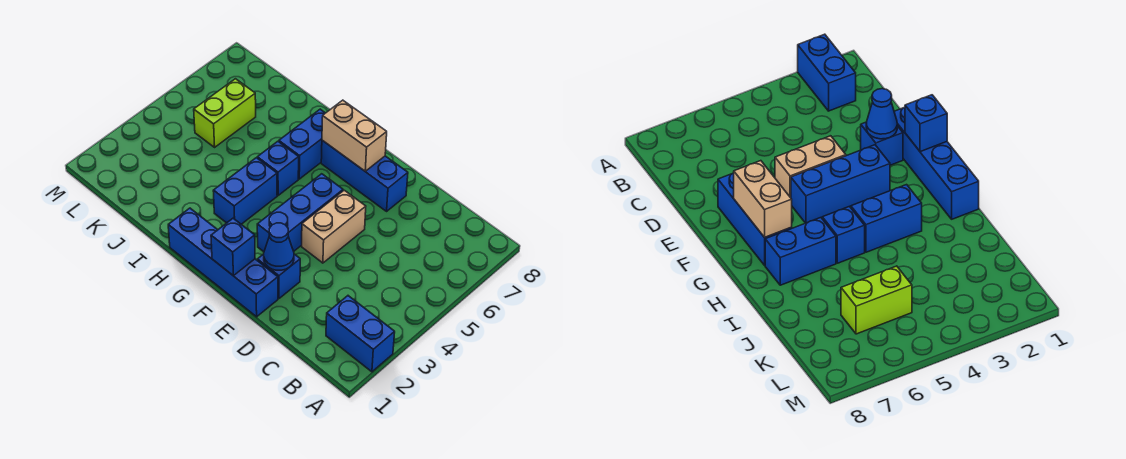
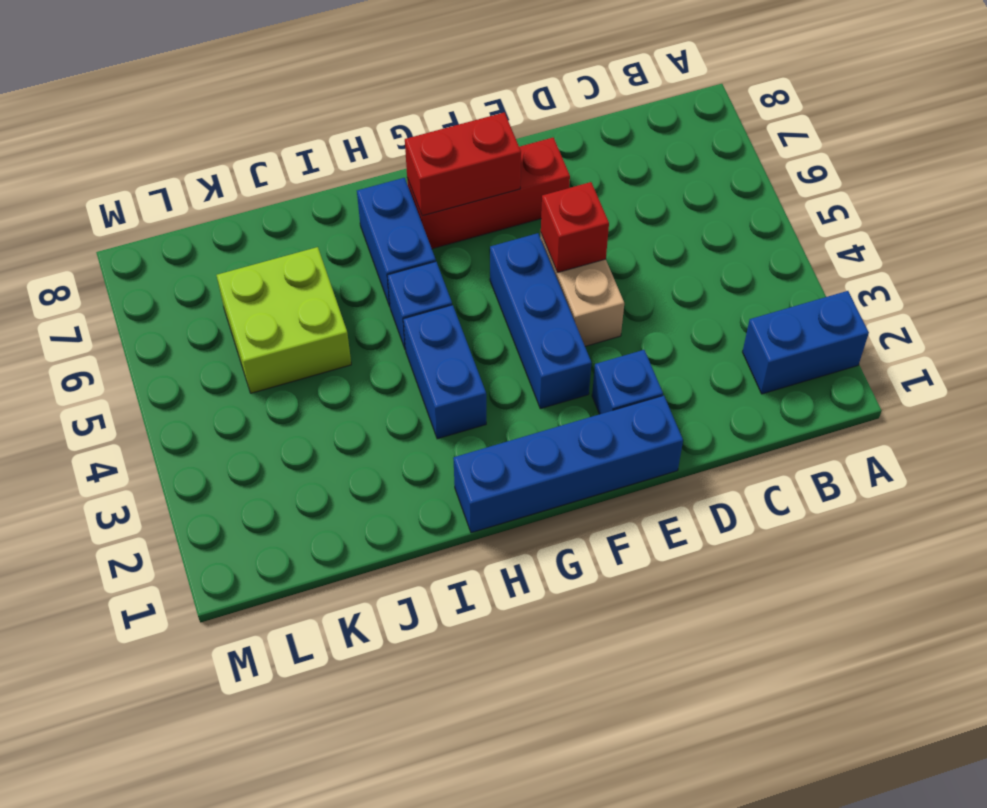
blue 1x1 cone [264,223,294,270] -> none
none -> red 1x1 brick [541,182,609,272]
blue 1x3 brick [321,140,408,211] -> red 1x3 brick [407,138,570,249]
blue 1x1 brick [211,218,255,276] -> none
tan 1x2 brick [322,100,387,171] -> red 1x2 brick [405,112,521,216]
lime 1x2 brick [194,79,256,147] -> lime 2x2 brick [217,247,351,393]

